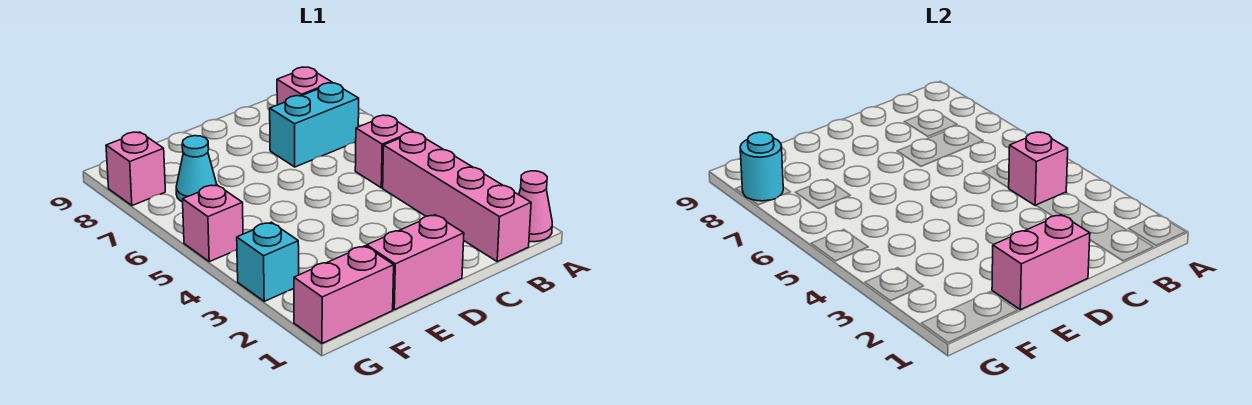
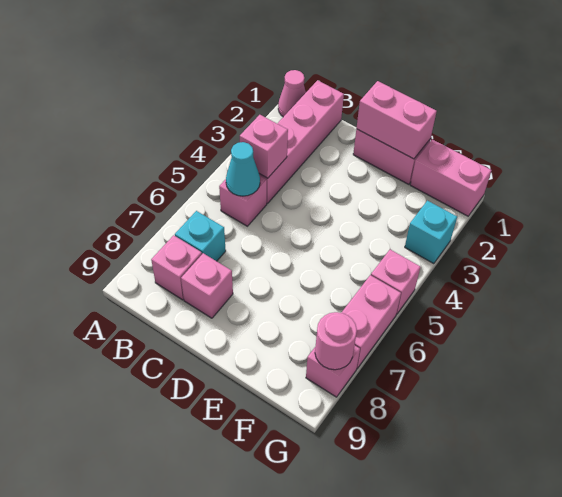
cyan 1x2 brick [270,83,359,167] -> cyan 1x1 brick [175,211,226,261]
none -> pink 1x1 brick [181,253,233,318]
cyan 1x1 cone [176,136,217,202] -> cyan 1x1 cone moved to [226,142,260,196]
none -> pink 1x2 brick [341,275,401,368]
cyan 1x1 round brick [740,132,783,201] -> pink 1x1 round brick [315,312,357,370]

